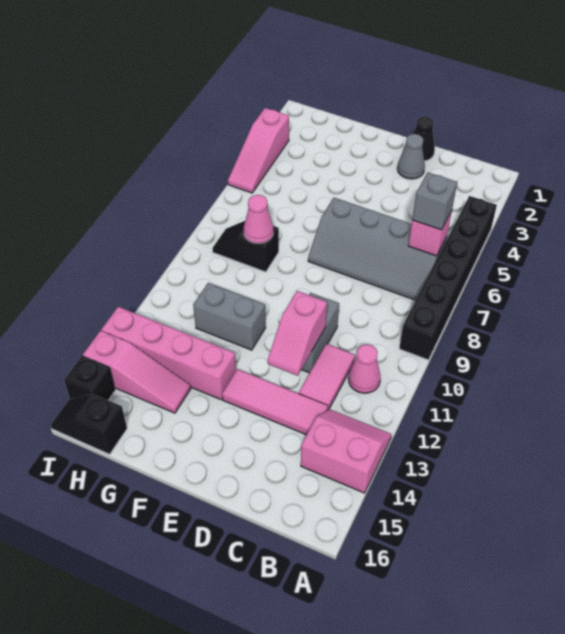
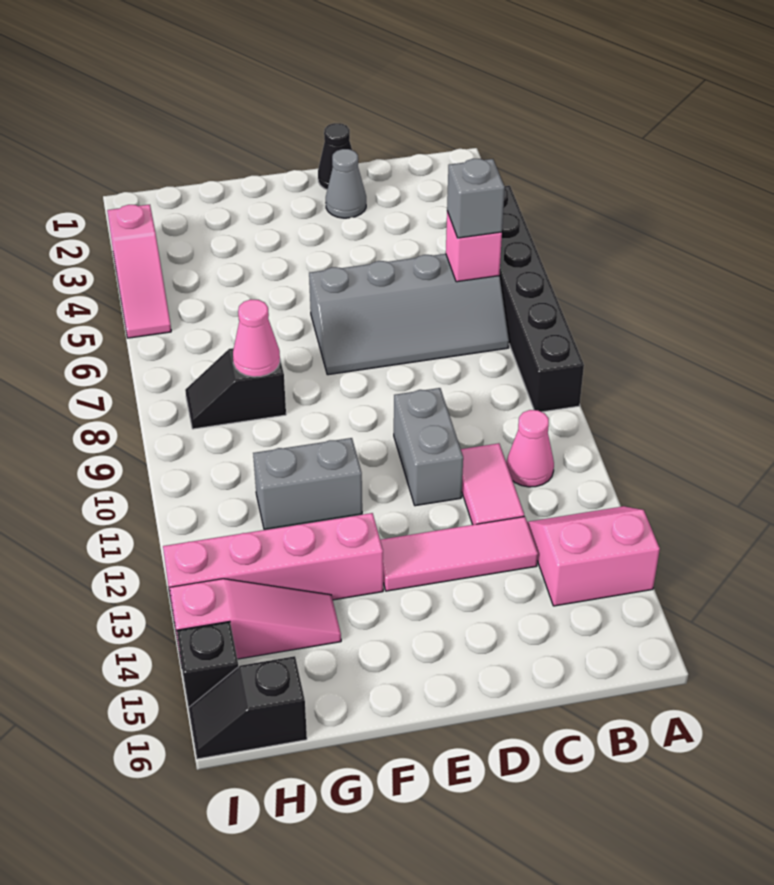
pink 1x2 slope [268,291,327,376] -> none

